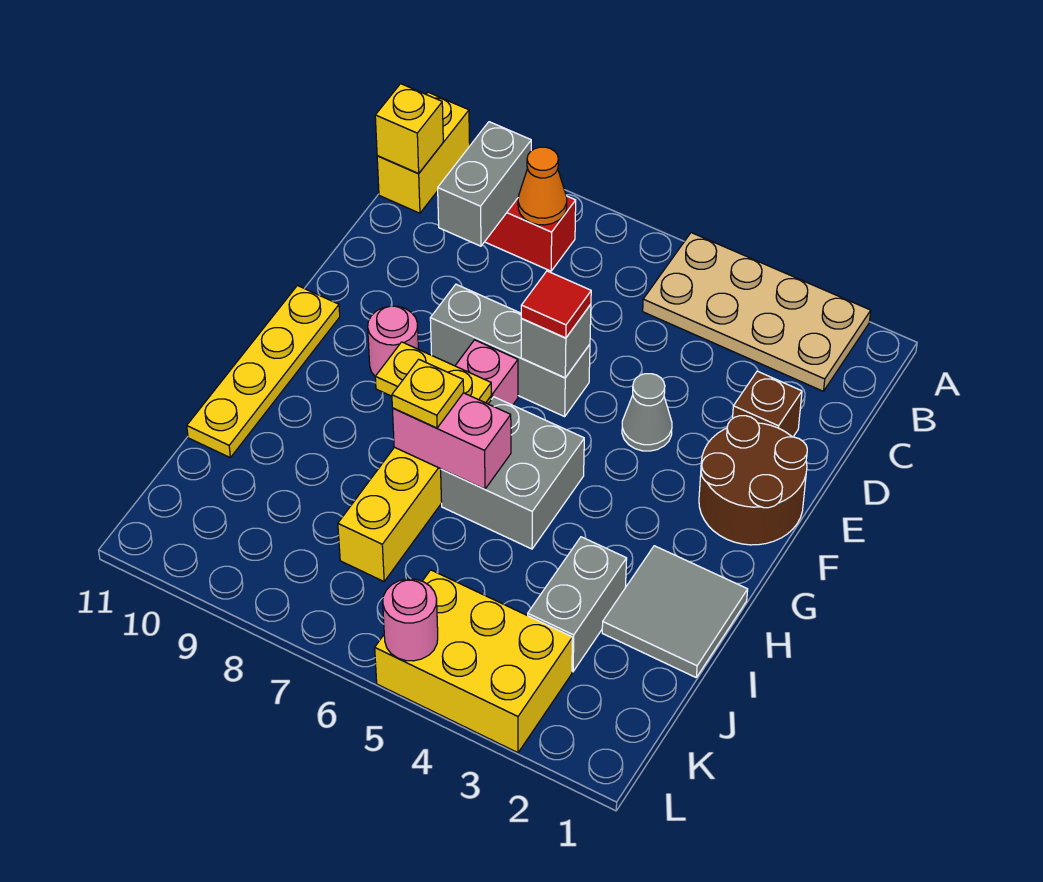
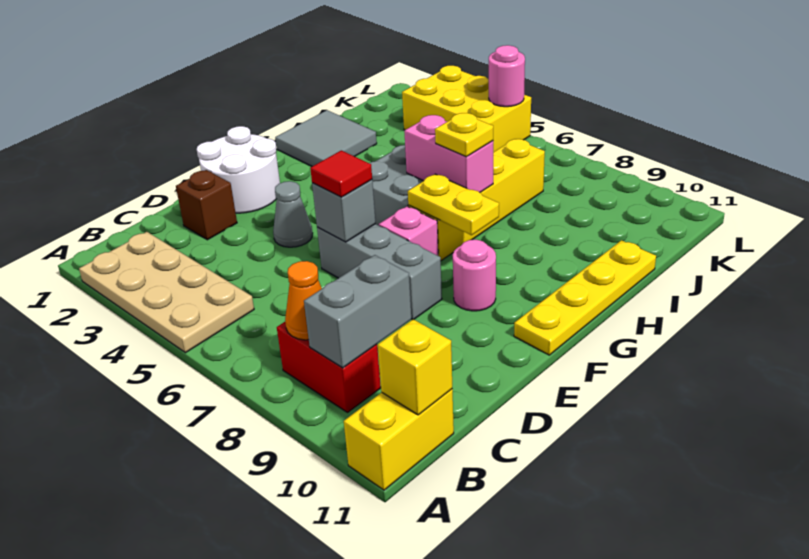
brown 2x2 round brick [699,416,807,545] -> white 2x2 round brick [197,126,280,213]
grey 1x2 brick [528,537,627,672] -> none

